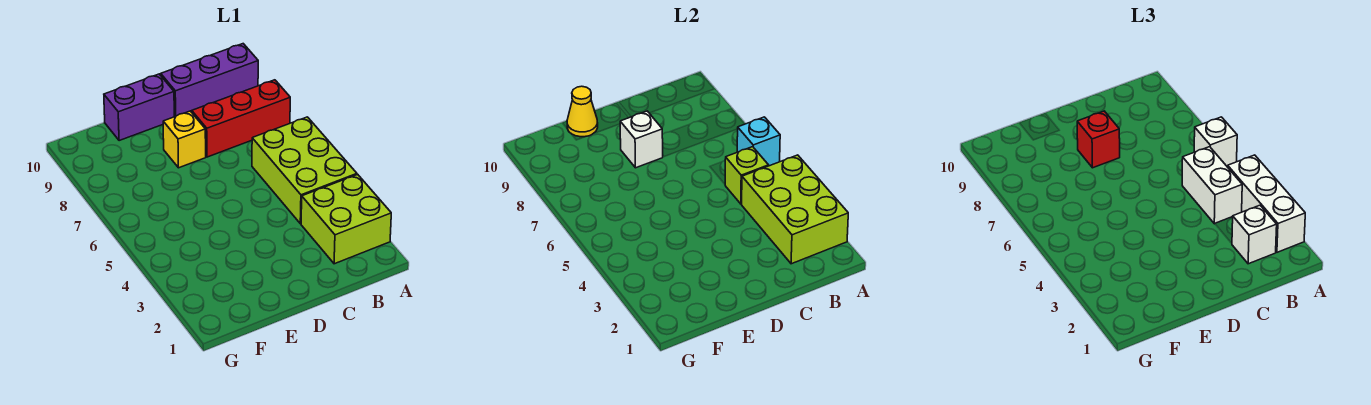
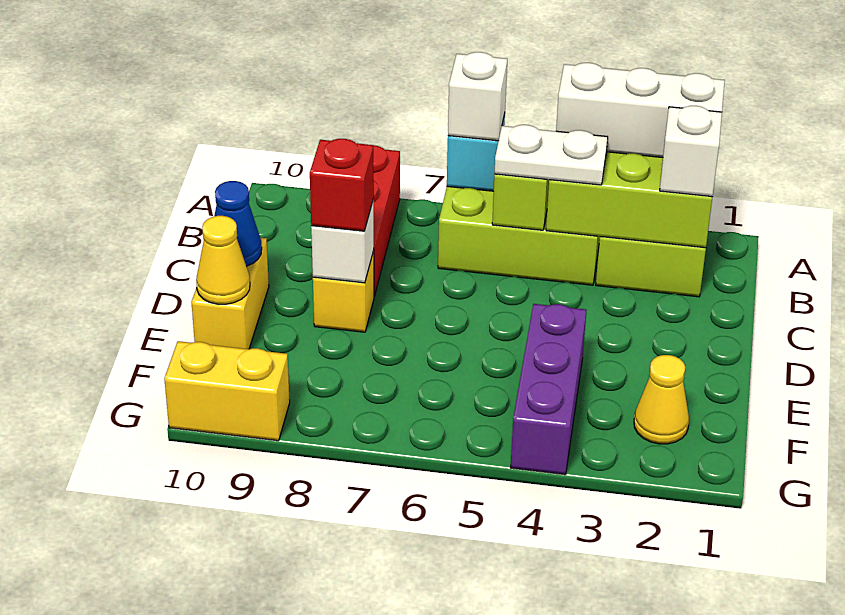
purple 1x3 brick [161,44,258,117] -> purple 1x3 brick moved to [510,304,586,475]
white 1x2 brick [1182,147,1242,224] -> white 1x2 plate [494,125,608,185]
purple 1x2 brick [104,74,174,141] -> yellow 1x2 brick [191,238,269,349]
none -> blue 1x1 cone [214,181,262,266]
none -> yellow 1x1 cone [634,355,689,444]
none -> yellow 1x2 brick [164,341,290,441]

